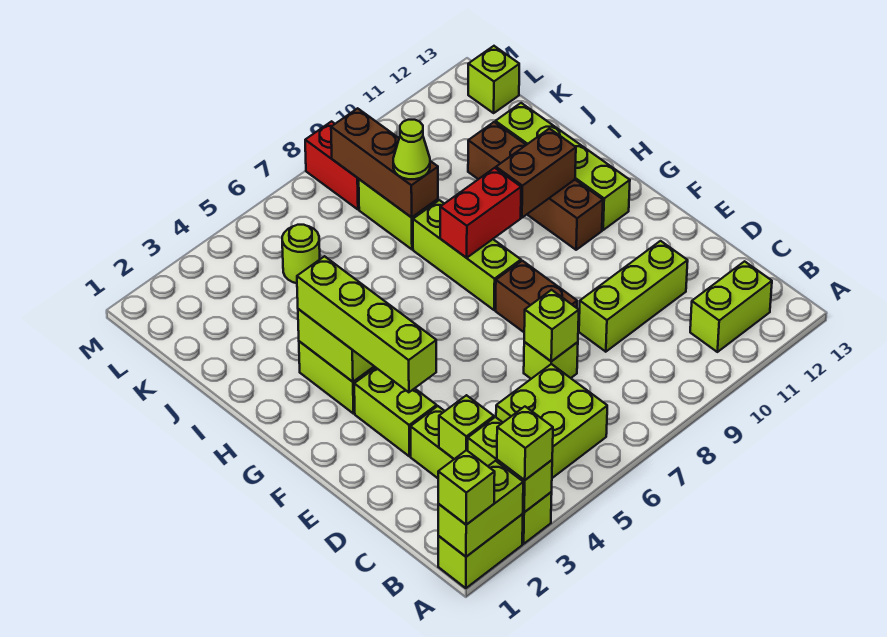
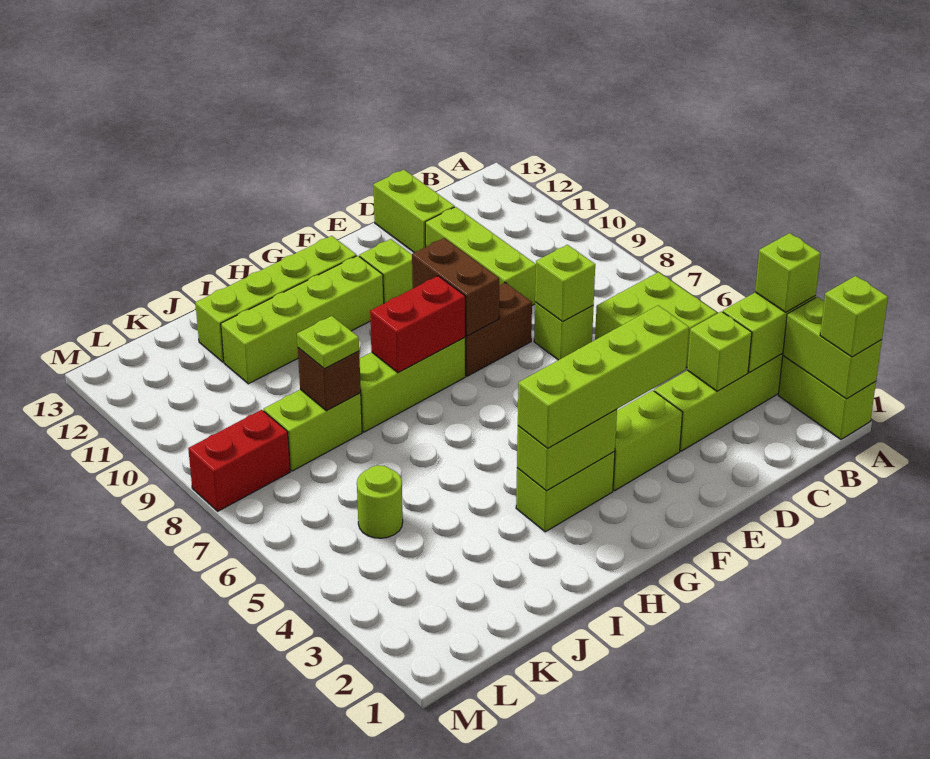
lime 1x2 brick [690,261,772,352] -> lime 1x2 brick moved to [373,170,455,253]
brown 1x4 brick [468,122,603,250] -> lime 1x4 brick [221,256,384,384]
red 1x2 brick [440,168,521,258] -> red 1x2 brick turned to [370,276,465,373]
brown 1x2 brick [496,129,576,218] -> brown 1x2 brick moved to [412,238,499,336]
brown 1x3 brick [331,108,438,217] -> brown 1x1 brick [298,348,361,411]
lime 1x1 cone [393,120,430,179] -> lime 1x1 plate [297,316,359,369]
lime 1x1 brick [468,46,519,113] -> lime 1x1 brick moved to [359,239,413,303]

